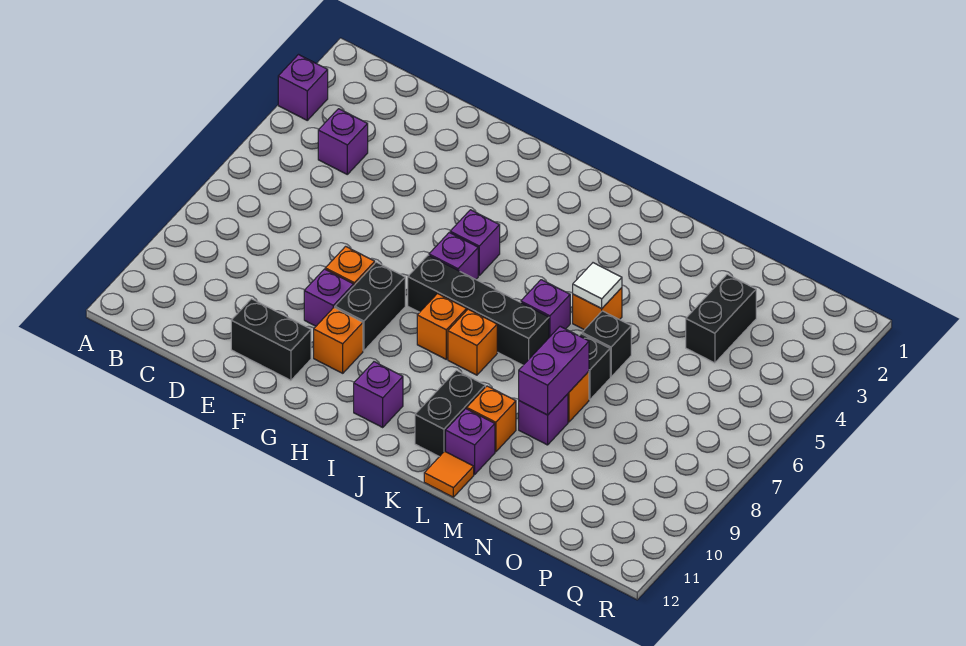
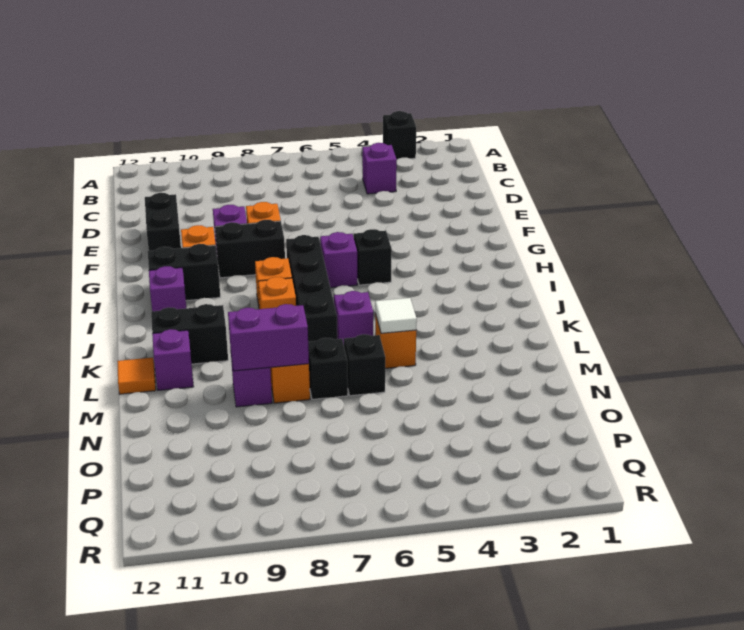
purple 1x1 brick [278,55,328,120] -> black 1x1 brick [383,111,416,159]
purple 1x1 brick [450,210,500,275] -> black 1x1 brick [354,229,392,285]
orange 1x1 brick [467,386,516,452] -> none
black 1x2 brick [686,274,756,363] -> black 1x2 brick moved to [148,244,220,301]

